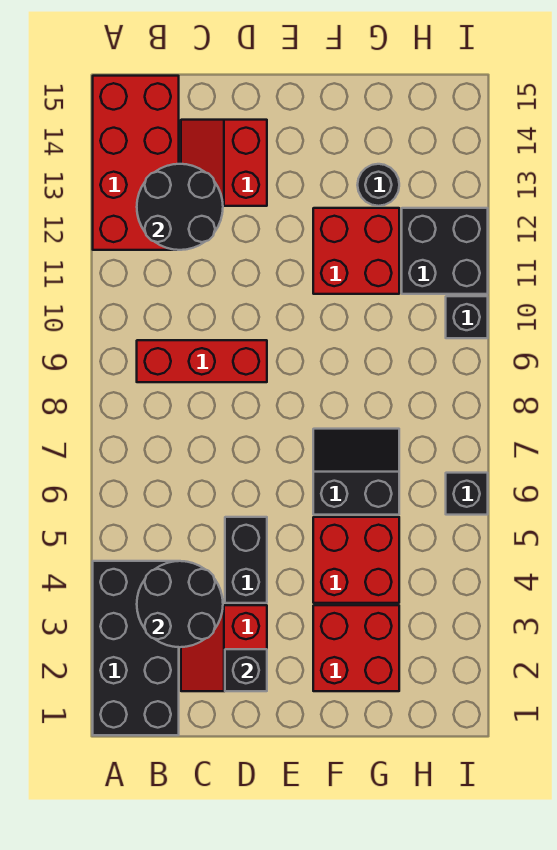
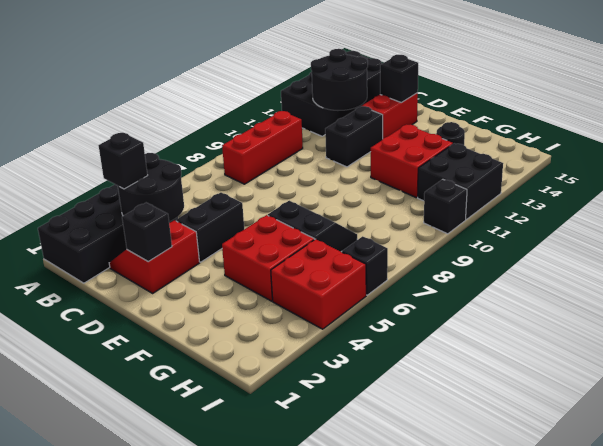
red 2x4 brick [93,76,179,250] -> black 2x4 brick [281,51,383,136]
none -> black 1x1 brick [98,133,148,189]
red 1x3 brick [137,340,267,382] -> red 1x3 brick turned to [222,111,303,184]
none -> black 1x2 brick [325,106,383,167]
none -> black 1x1 brick [380,55,418,103]
red 2x2 brick [313,605,399,691] -> red 2x2 brick moved to [271,239,366,329]

